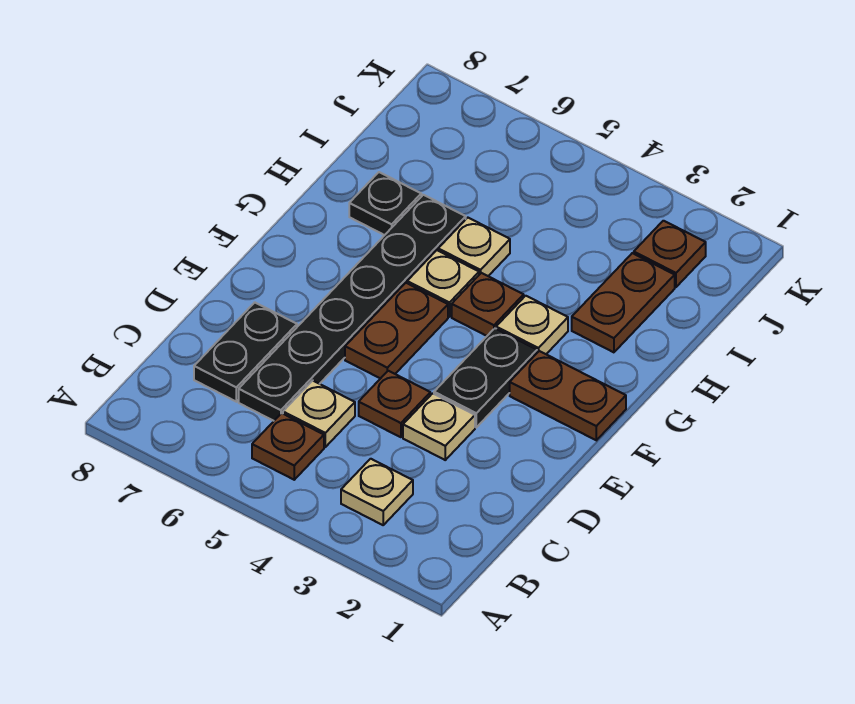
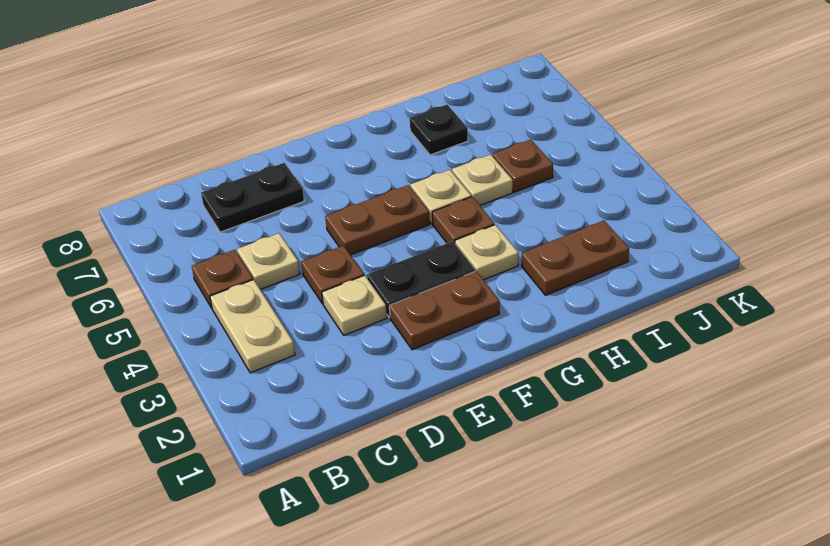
tan 1x1 plate [341,459,413,525] -> tan 1x2 plate [210,280,295,373]
black 1x6 plate [239,195,466,421] -> none
brown 1x2 plate [510,351,626,440] -> brown 1x2 plate turned to [389,271,500,350]
brown 1x1 plate [634,221,706,287] -> brown 1x1 plate moved to [493,139,553,192]

